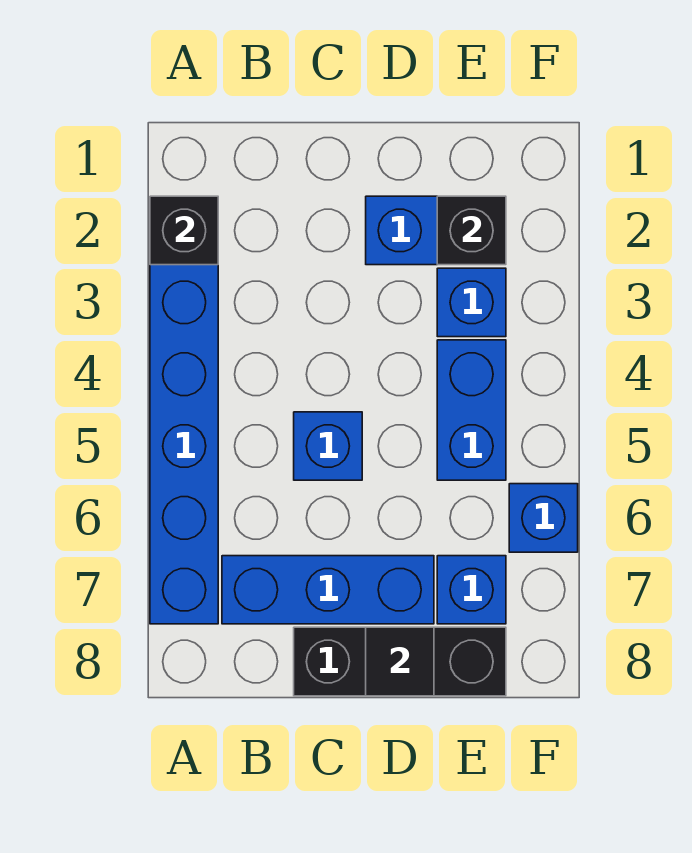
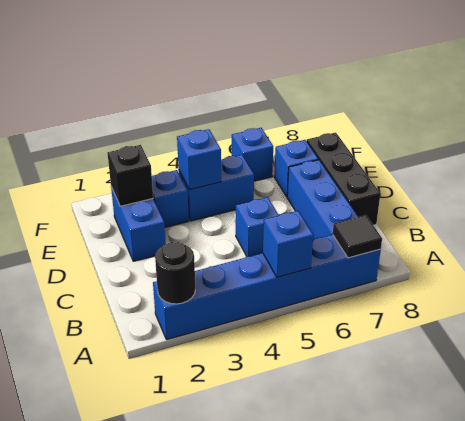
black 1x1 brick [150,196,218,265] -> black 1x1 round brick [155,242,195,304]
none -> blue 1x1 brick [263,211,313,277]
black 1x1 tile [366,627,434,696] -> black 1x1 tile moved to [333,215,382,258]
none -> blue 1x1 brick [177,129,221,190]

